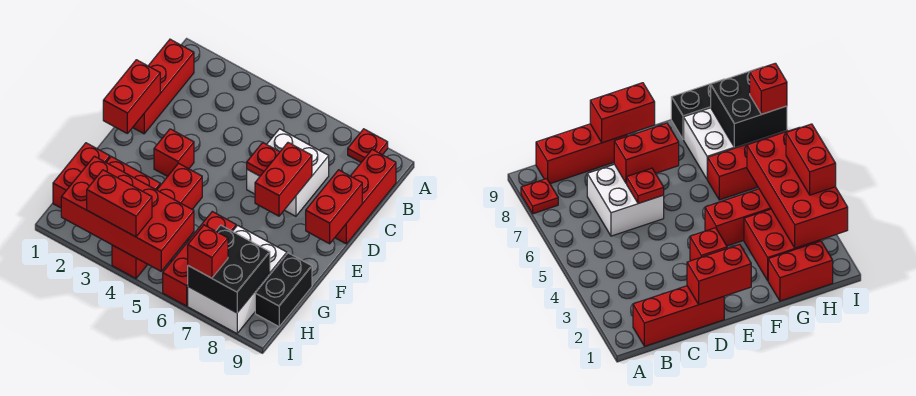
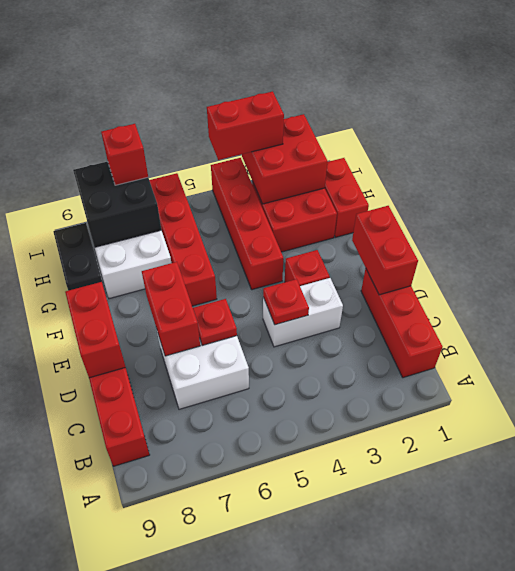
red 1x1 plate [348,129,388,162] -> red 1x1 plate moved to [263,279,309,325]
none -> white 1x2 brick [263,278,343,347]
red 1x3 brick [163,212,236,306] -> red 1x4 brick [149,173,217,306]
red 2x4 brick [61,156,194,271] -> red 2x2 brick [242,114,328,204]

